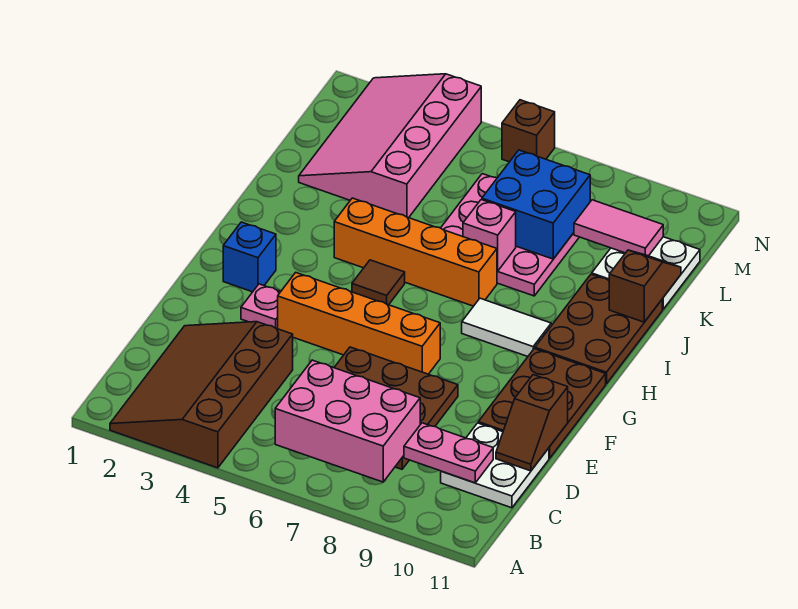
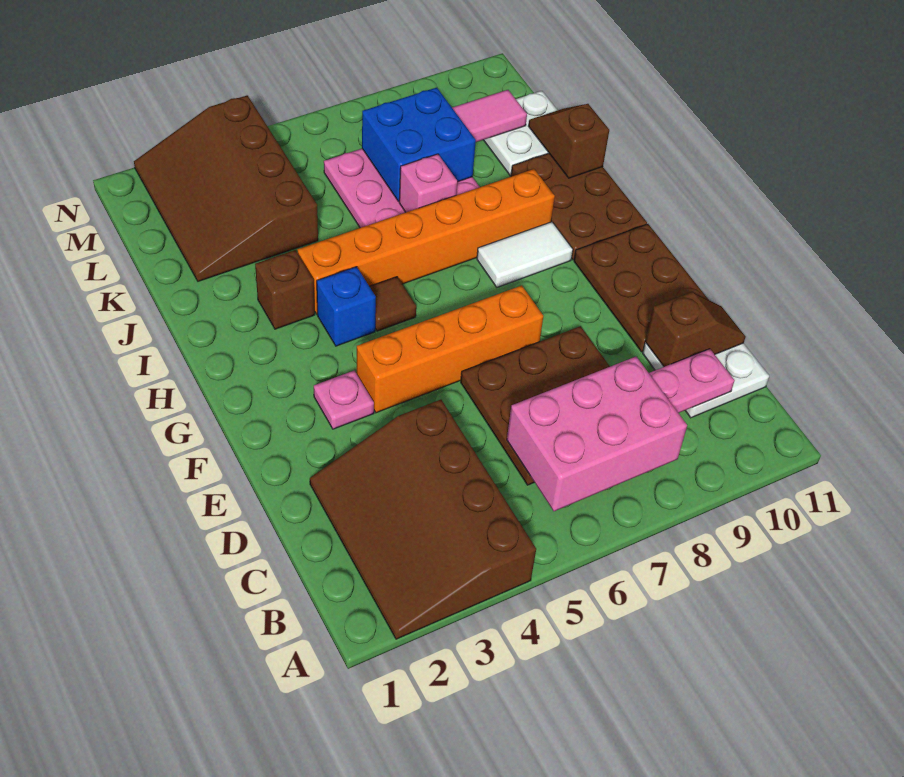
brown 1x2 slope [496,375,568,471] -> brown 1x2 slope turned to [645,292,745,367]
blue 1x1 brick [223,222,276,292] -> blue 1x1 brick moved to [317,267,376,346]
orange 1x4 brick [334,198,497,306] -> orange 1x6 brick [298,169,555,314]
pink 3x4 slope [299,74,481,218] -> brown 3x4 slope [134,95,318,281]
brown 1x1 brick [502,100,555,162] -> brown 1x1 brick moved to [255,250,315,329]

